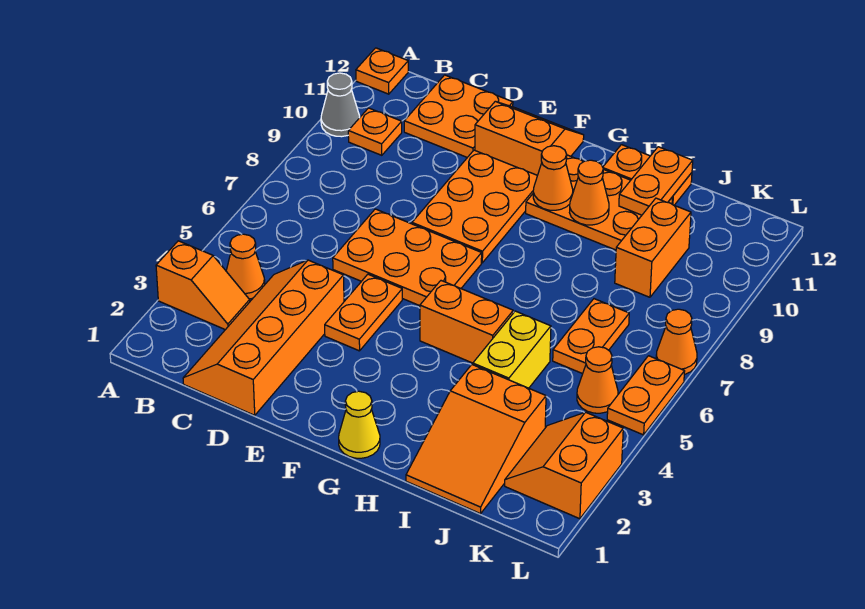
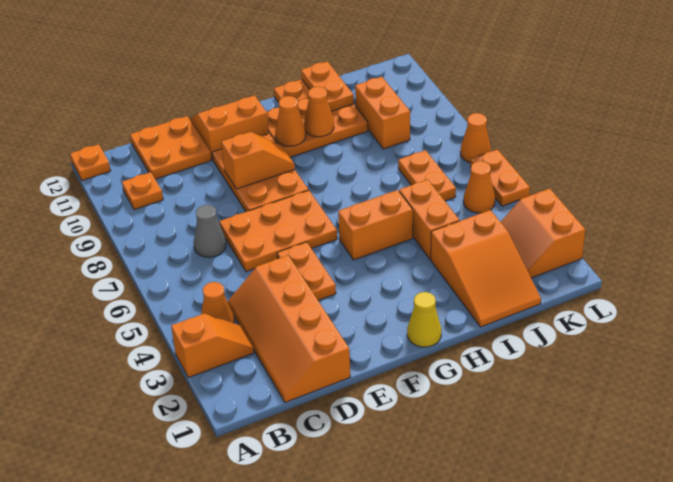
grey 1x1 cone [321,73,360,137] -> grey 1x1 cone moved to [194,205,226,257]
none -> orange 1x2 slope [221,132,295,189]
yellow 1x2 brick [473,311,551,388] -> orange 1x2 brick [399,180,460,259]

